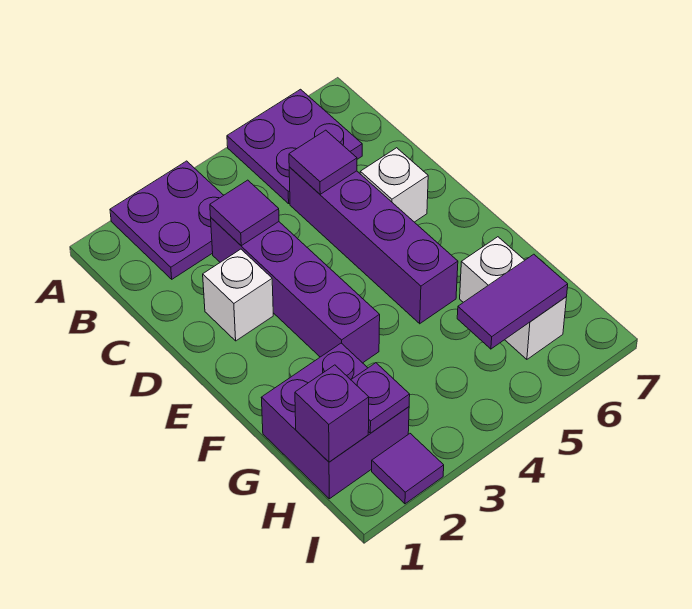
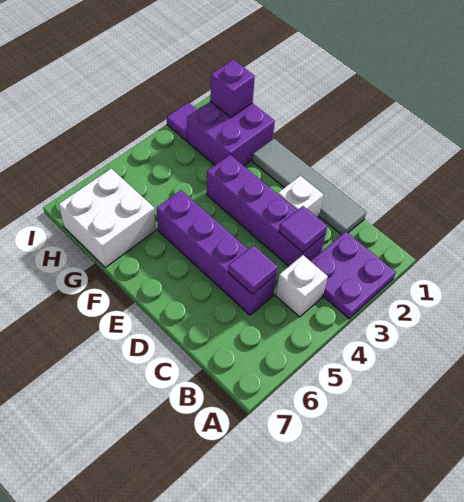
purple 2x2 plate [227,89,362,204] -> none
none -> grey 1x4 tile [252,139,366,235]
white 1x1 brick [360,148,428,222] -> white 1x1 brick moved to [276,255,328,317]
white 1x2 brick [460,237,566,359] -> white 2x2 brick [59,169,156,268]
purple 1x1 plate [351,363,410,433] -> none
purple 1x2 tile [457,254,568,349] -> none

